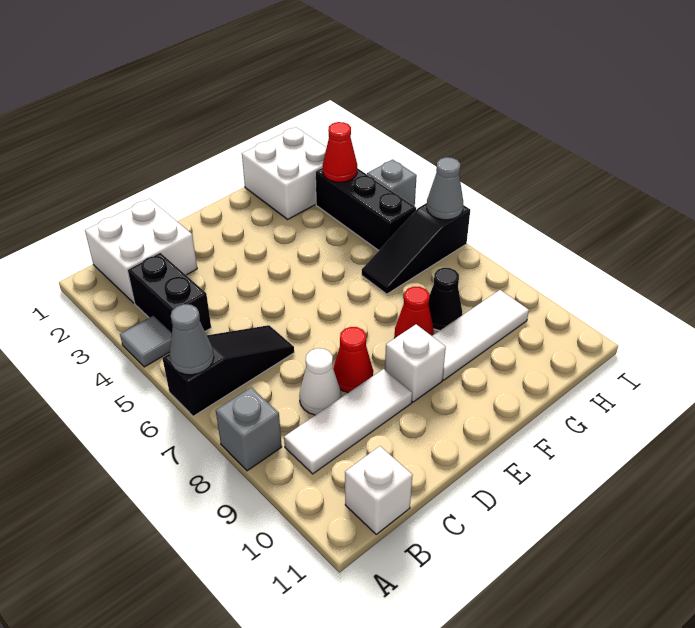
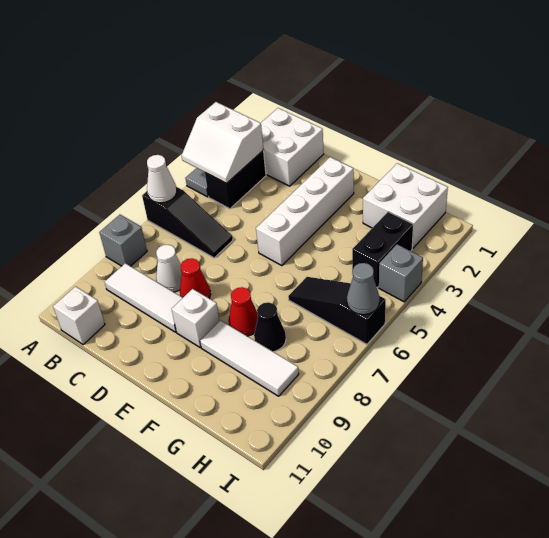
none -> white 2x2 slope [182,102,264,183]
grey 1x1 cone [170,304,214,375] -> white 1x1 cone [147,155,177,203]
none -> white 1x4 brick [256,157,354,266]
black 1x3 brick [315,168,416,250] -> black 1x2 brick [352,212,413,287]
red 1x1 cone [322,122,357,182] -> none

